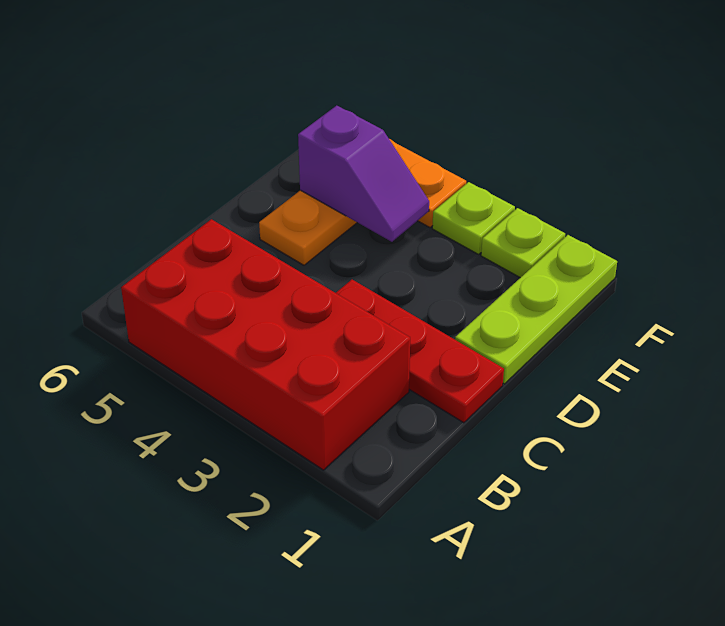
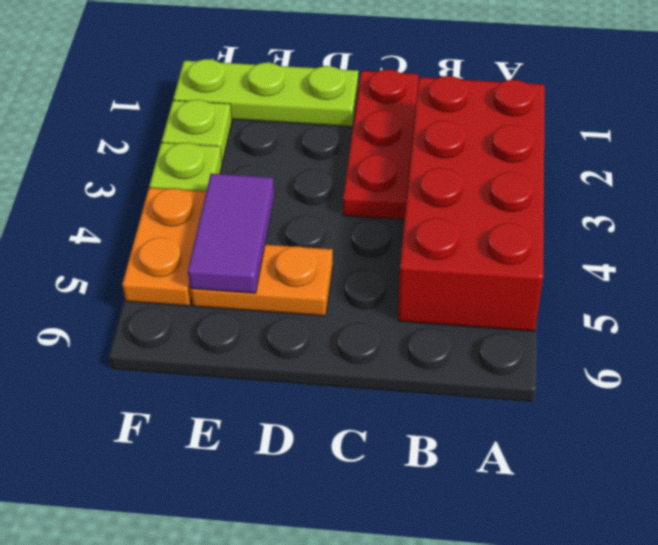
purple 1x2 slope [298,106,429,242] -> purple 1x2 tile [188,173,274,293]

